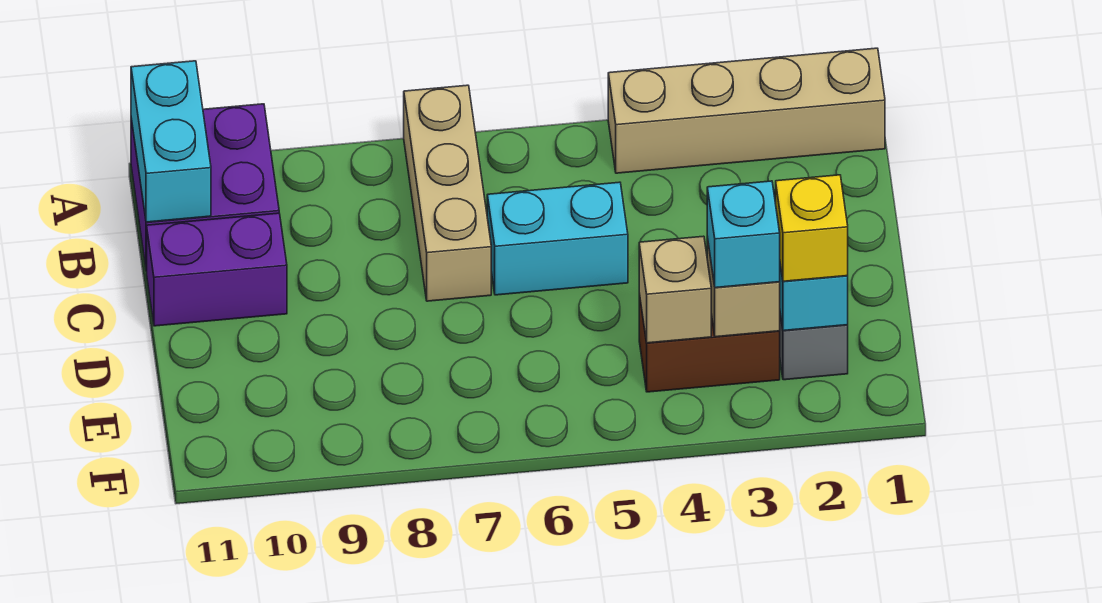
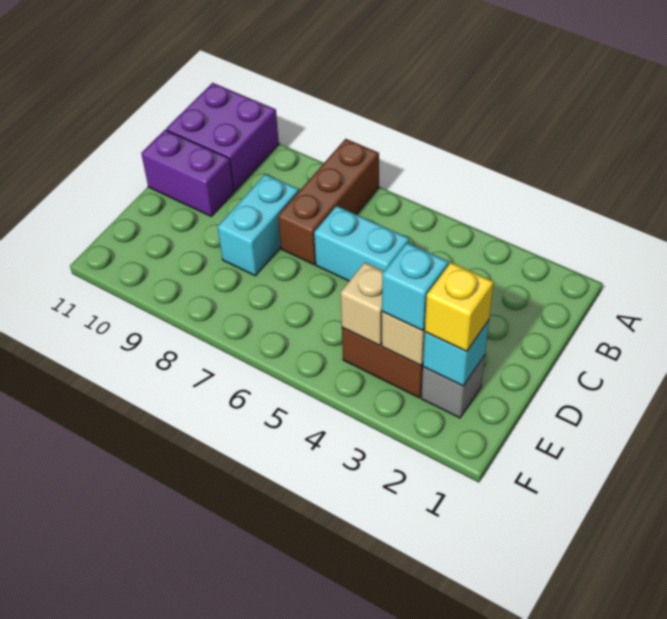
tan 1x4 brick [608,48,885,173] -> none
tan 1x3 brick [404,85,491,301] -> brown 1x3 brick [278,139,379,265]
cyan 1x2 brick [131,61,211,222] -> cyan 1x2 brick moved to [218,174,299,276]

